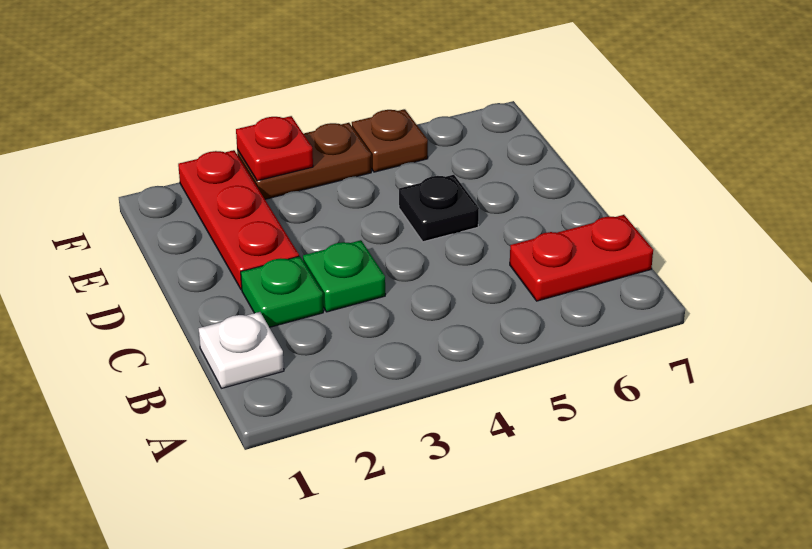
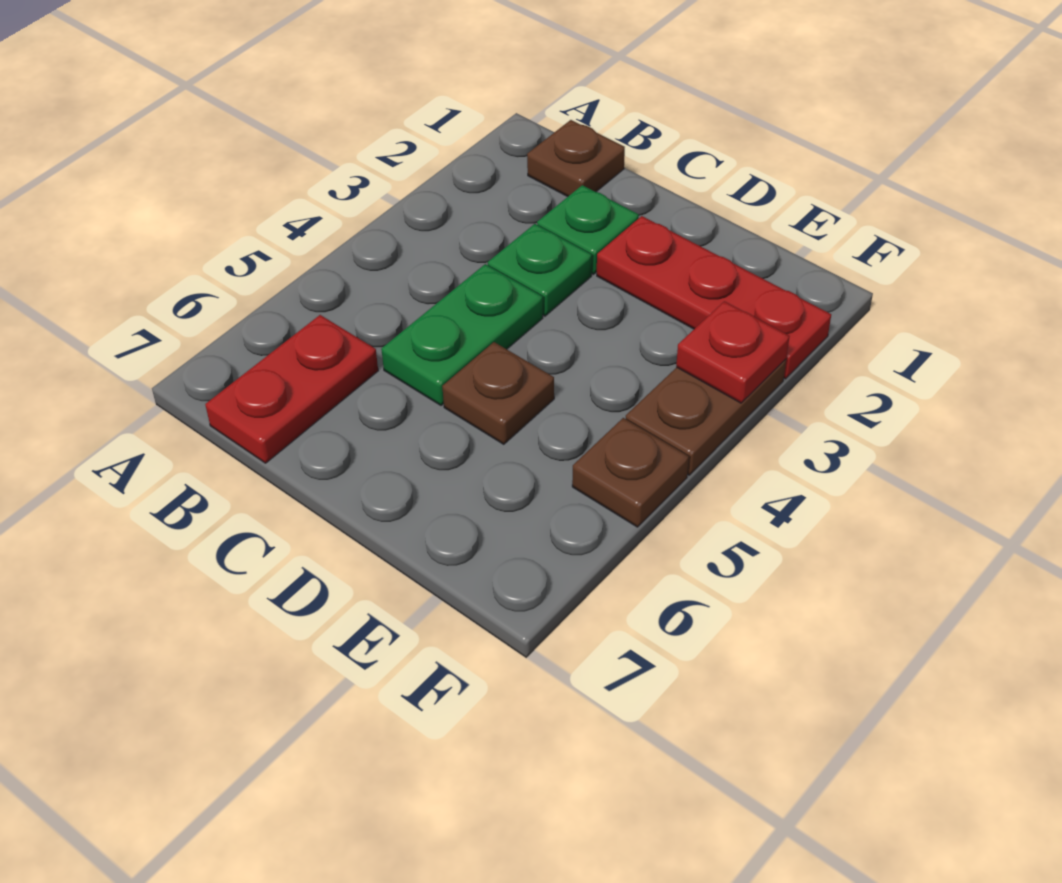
white 1x1 plate [199,312,284,388] -> brown 1x1 plate [527,120,625,197]
none -> green 1x2 plate [381,264,543,406]
black 1x1 plate [399,175,479,242] -> brown 1x1 plate [442,342,554,444]

